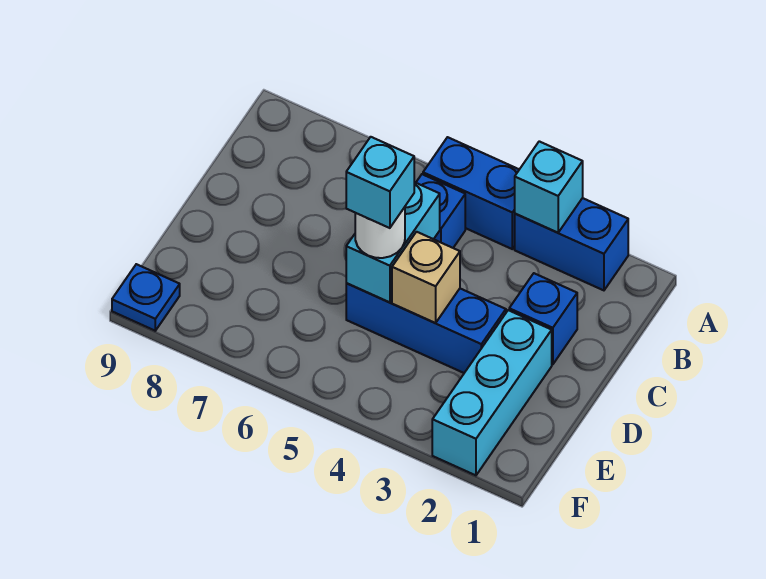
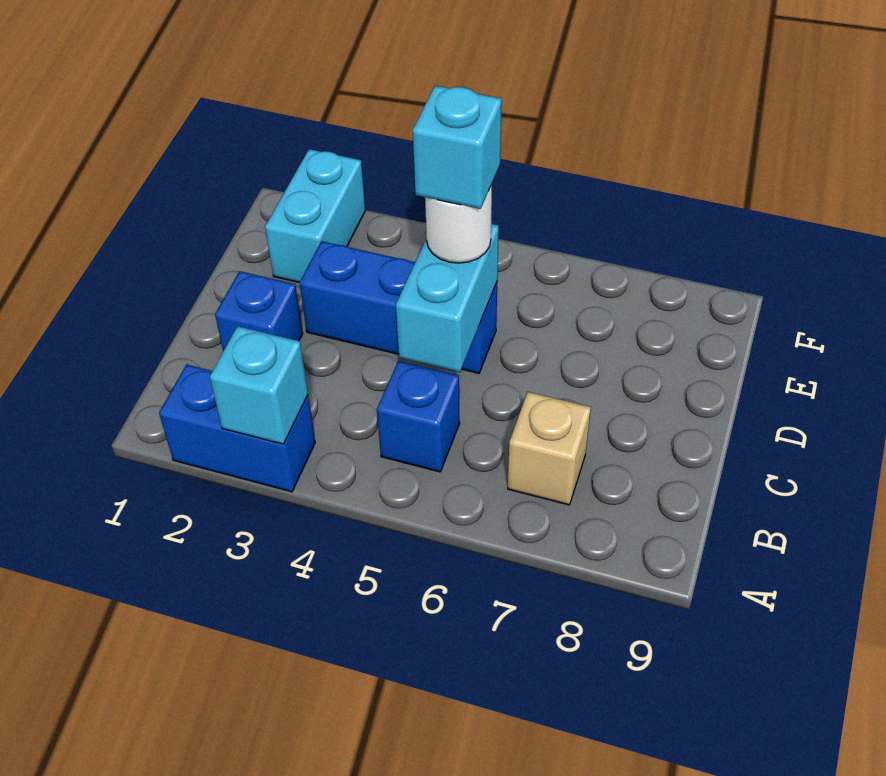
blue 1x2 brick [423,137,519,249] -> none
cyan 1x3 brick [432,310,552,475] -> cyan 1x2 brick [265,149,365,282]
tan 1x1 brick [392,232,460,323] -> tan 1x1 brick moved to [508,392,591,505]
blue 1x1 plate [112,264,180,331] -> none

